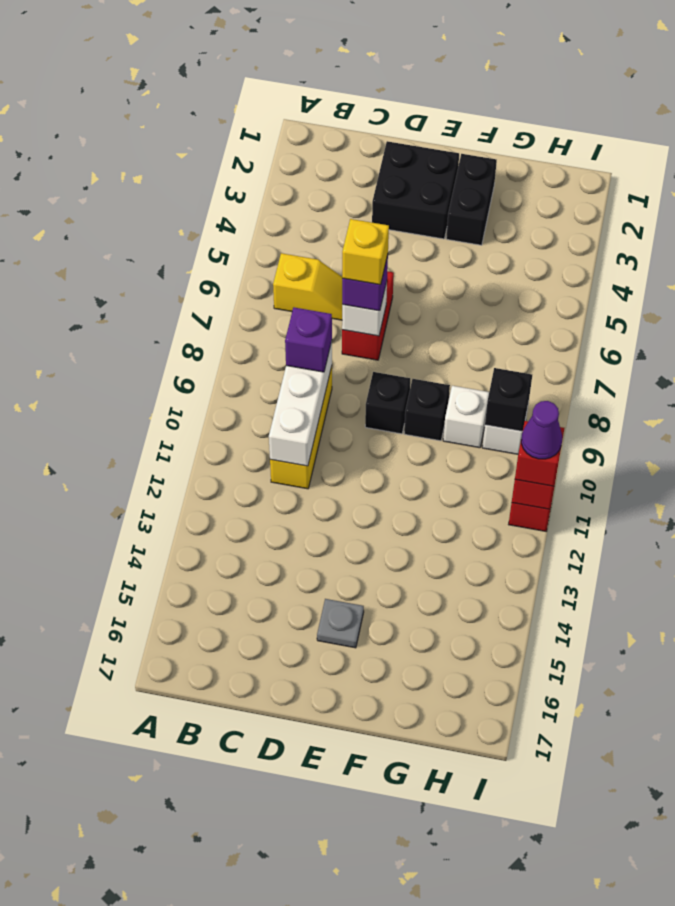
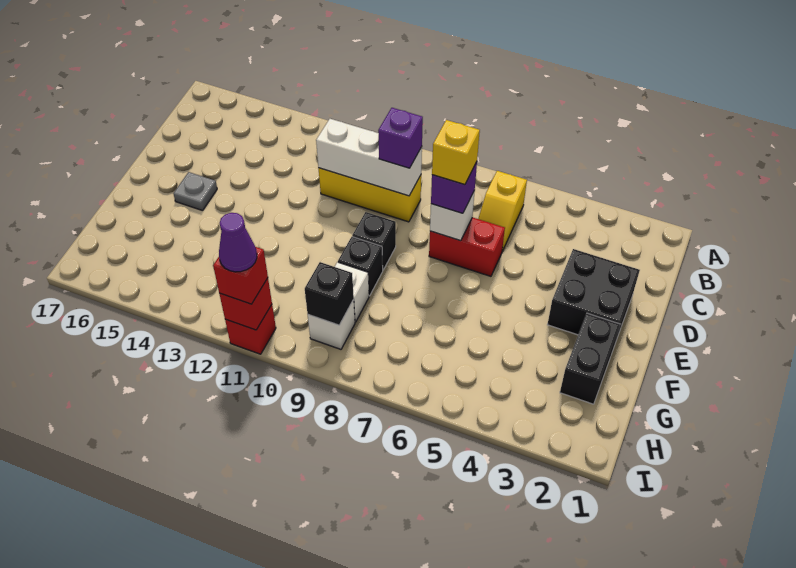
black 1x2 brick [446,154,497,245] -> black 1x2 brick turned to [560,313,620,404]

